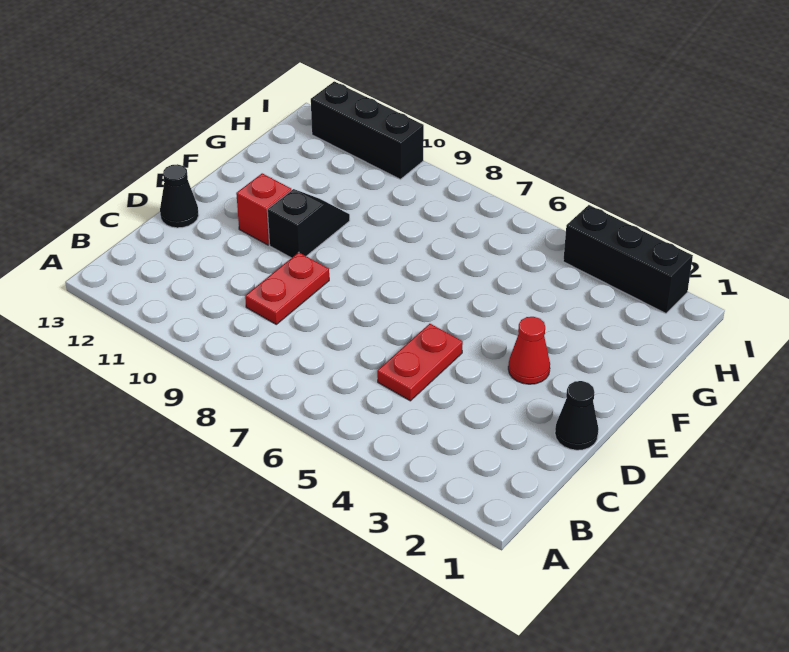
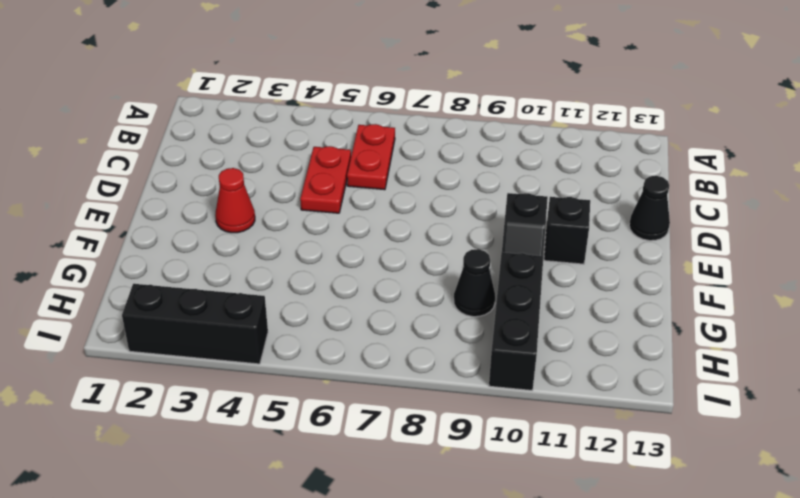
red 1x2 plate [245,252,329,324] -> red 1x2 plate moved to [347,124,395,190]
black 1x1 cone [555,381,598,450] -> black 1x1 cone moved to [454,249,495,317]
red 1x1 brick [236,173,292,245] -> black 1x1 brick [544,197,590,264]
black 1x3 brick [311,81,424,179] -> black 1x3 brick turned to [489,252,544,390]

